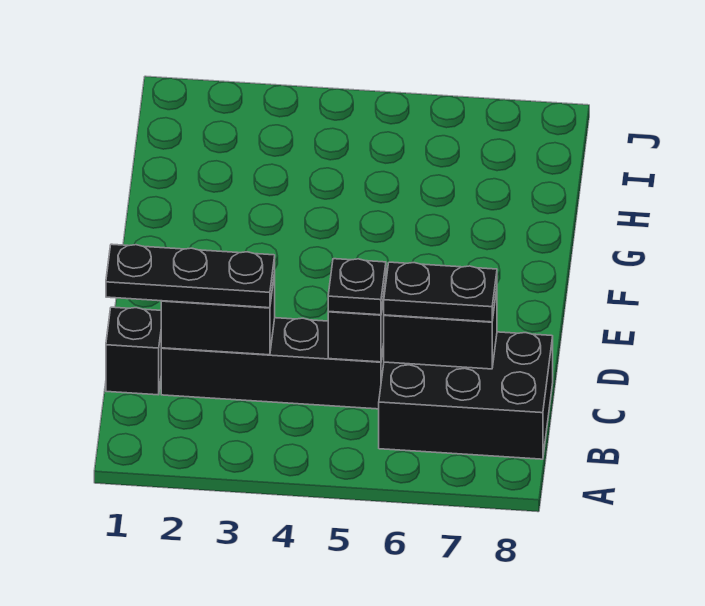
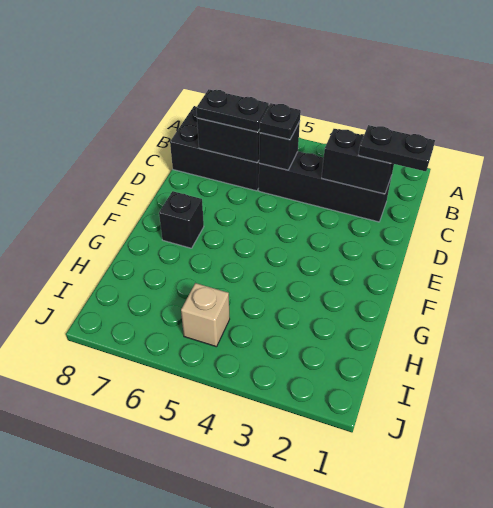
black 1x1 brick [106,307,161,395] -> black 1x1 brick moved to [159,191,204,248]
black 1x3 plate [106,244,275,308] -> black 1x2 plate [359,125,435,171]
none -> tan 1x1 brick [181,283,230,347]

